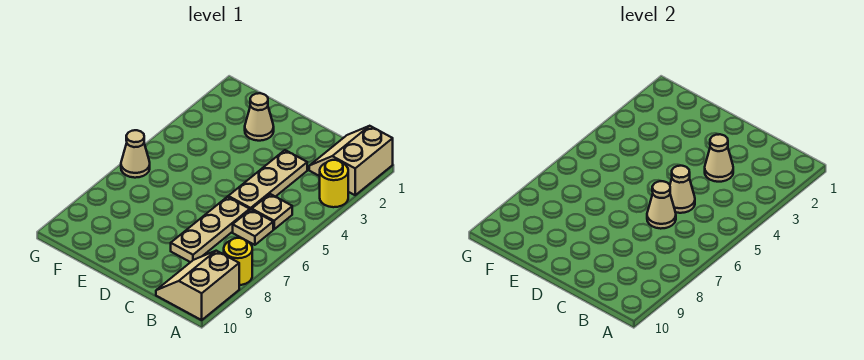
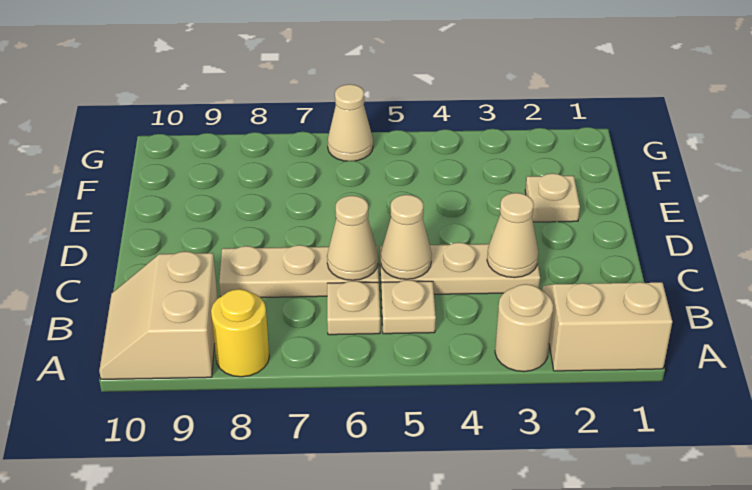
yellow 1x1 round brick [320,160,348,207] -> tan 1x1 round brick [495,284,553,372]
tan 2x2 slope [156,251,239,320] -> tan 2x2 slope turned to [99,251,218,379]
tan 1x1 cone [245,93,274,141] -> tan 1x1 plate [525,173,580,222]

